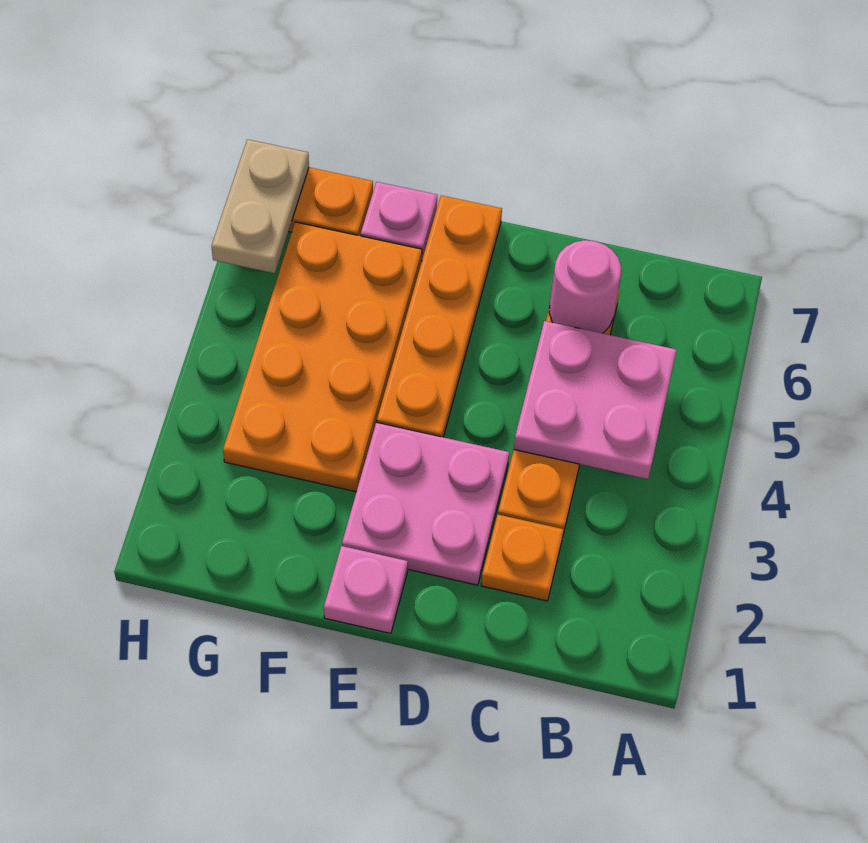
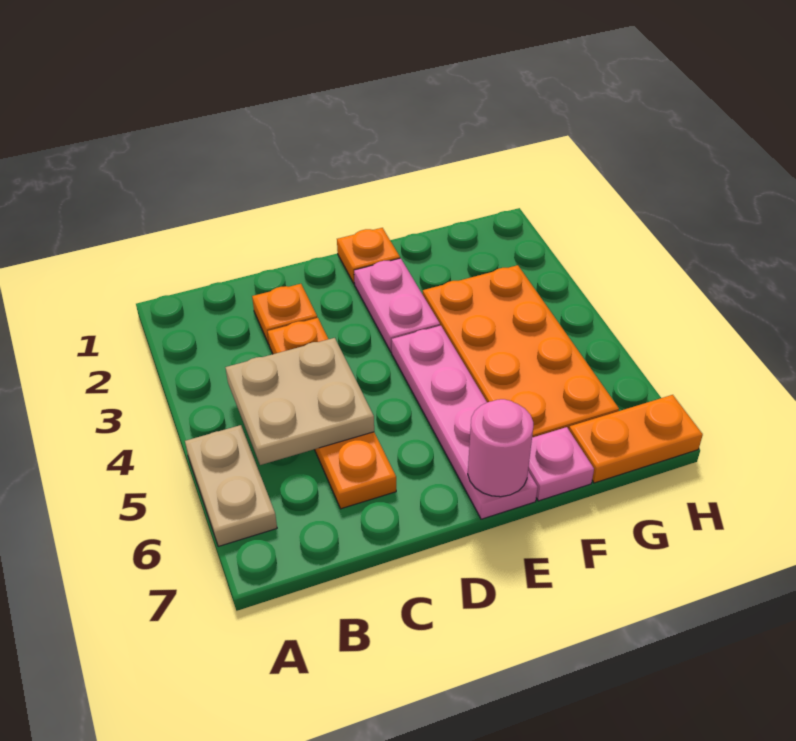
pink 2x2 plate [514,321,677,479] -> tan 2x2 plate [225,338,374,465]
pink 1x1 round brick [549,240,621,333] -> pink 1x1 round brick moved to [468,399,533,497]
pink 2x2 plate [342,423,509,585] -> pink 1x2 plate [354,258,440,352]
pink 1x1 plate [324,546,408,633] -> orange 1x1 plate [337,228,400,284]
orange 1x4 plate [377,195,502,437] -> pink 1x4 plate [392,326,538,519]
tan 1x2 plate [211,139,309,273] -> tan 1x2 plate moved to [185,425,277,546]

